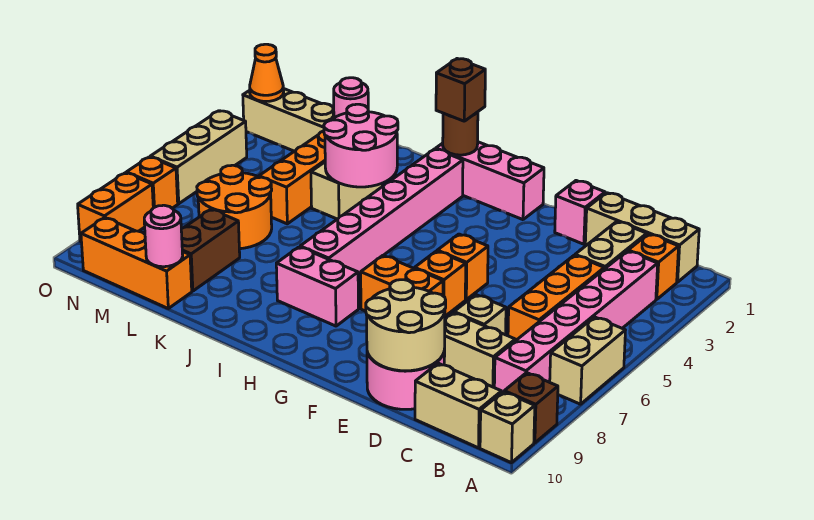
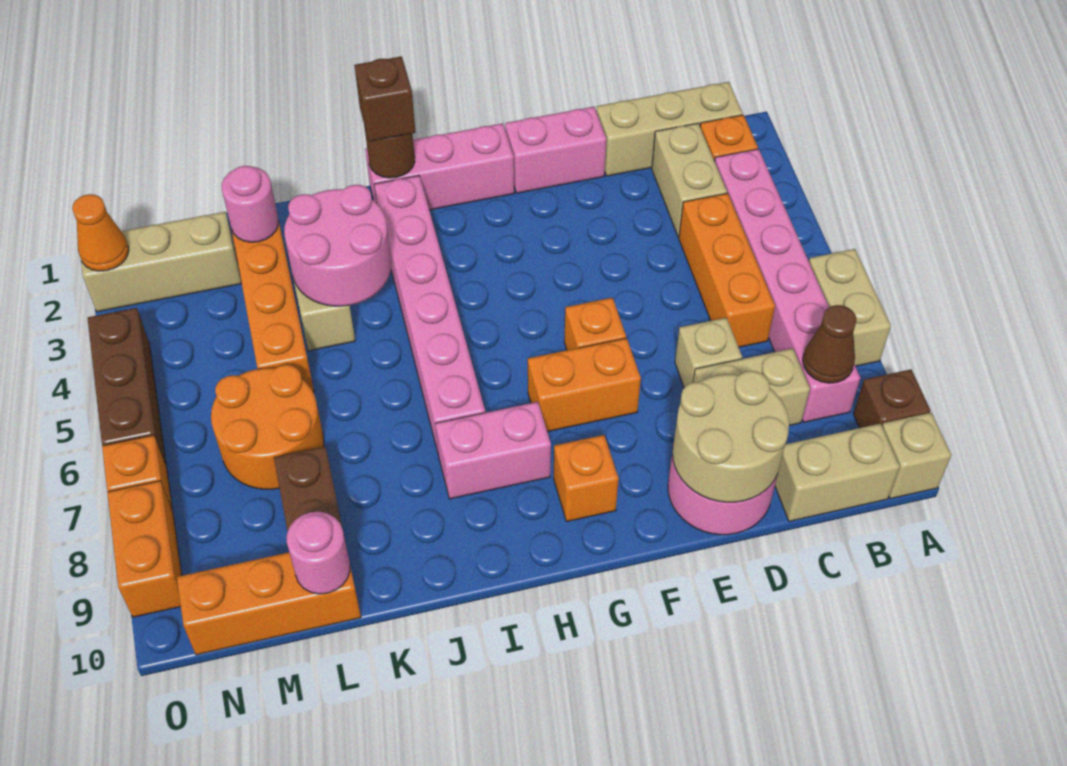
none -> brown 1x1 cone [803,305,856,383]
pink 1x1 brick [555,181,605,244] -> pink 1x2 brick [505,107,606,193]
orange 1x1 brick [437,234,488,299] -> orange 1x1 brick moved to [554,435,619,521]
tan 1x3 brick [150,111,247,204] -> brown 1x3 brick [88,308,166,465]

